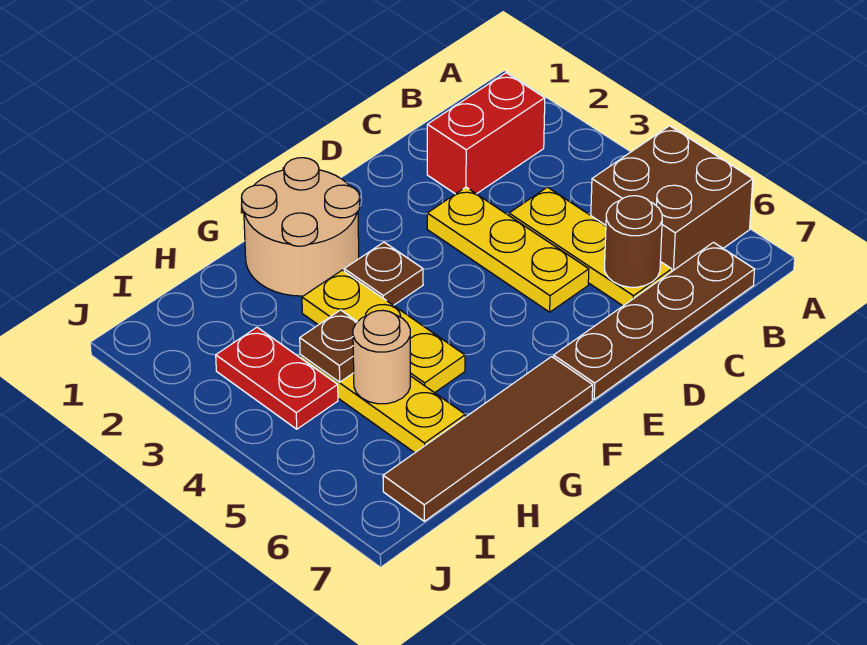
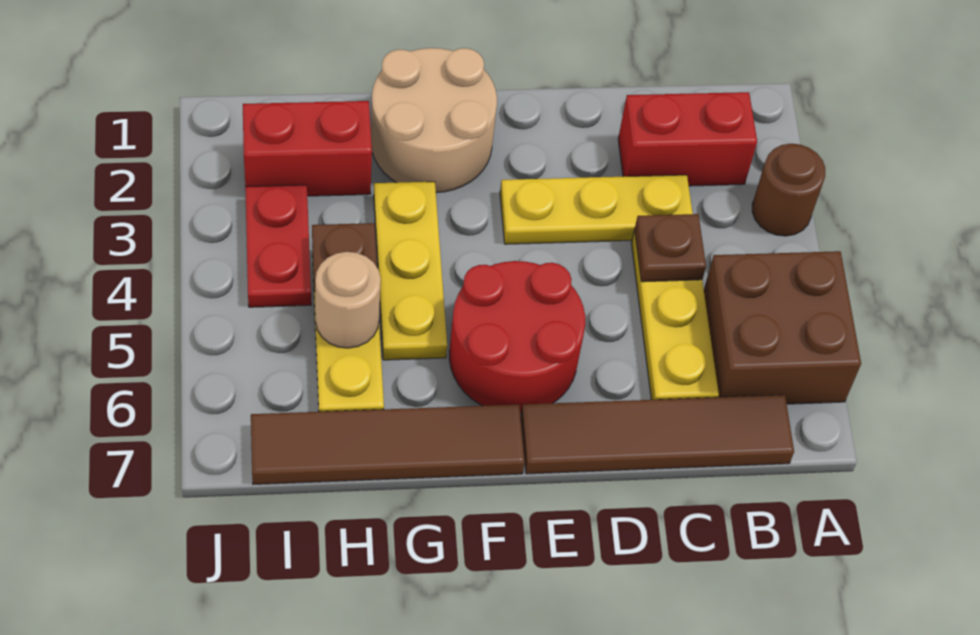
brown 1x4 plate [553,242,755,399] -> brown 1x4 tile [521,395,794,474]
brown 1x1 round brick [605,196,662,287] -> brown 1x1 round brick moved to [752,144,825,236]
yellow 1x3 plate [427,187,589,312] -> yellow 1x3 plate turned to [500,175,693,244]
none -> red 2x2 round brick [449,261,585,414]
brown 1x1 plate [344,242,423,305] -> brown 1x1 plate moved to [634,214,706,282]
none -> red 1x2 brick [243,101,372,196]

